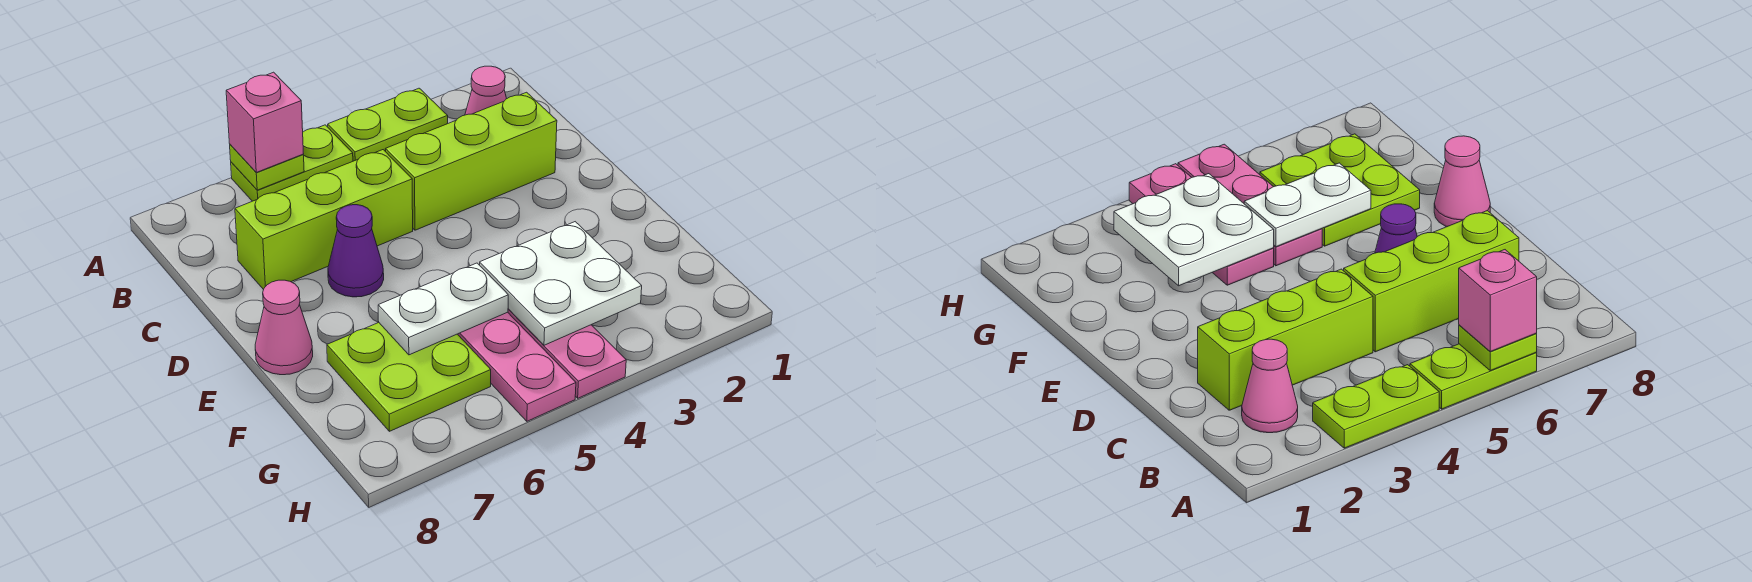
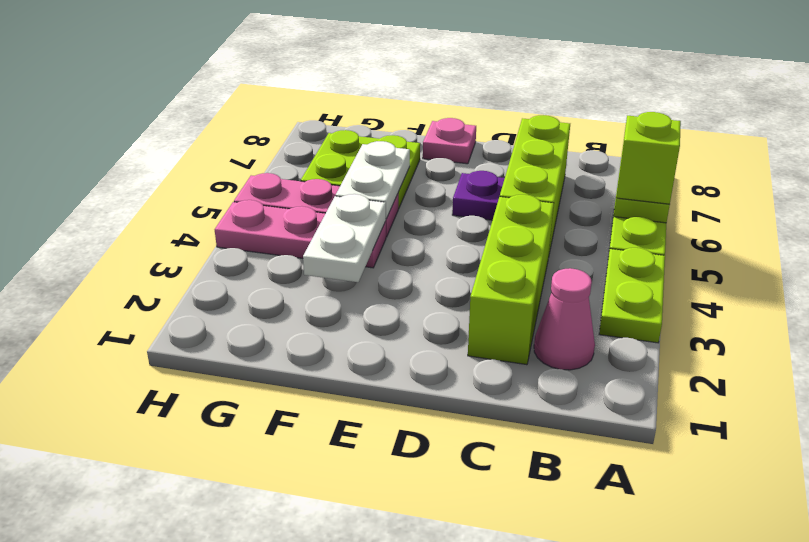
pink 1x1 brick [226,72,303,172] -> lime 1x1 brick [616,112,681,204]
purple 1x1 cone [328,205,384,297] -> purple 1x1 plate [452,171,505,220]
pink 1x1 cone [255,280,313,375] -> pink 1x1 plate [423,118,476,164]
white 2x2 plate [480,222,642,345] -> white 1x2 plate [303,194,386,282]

